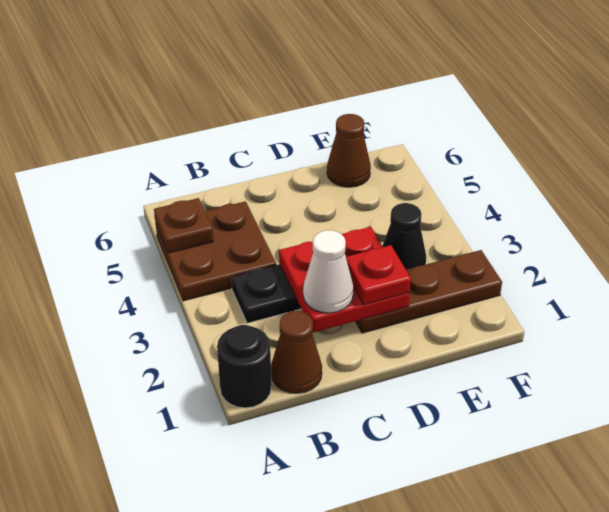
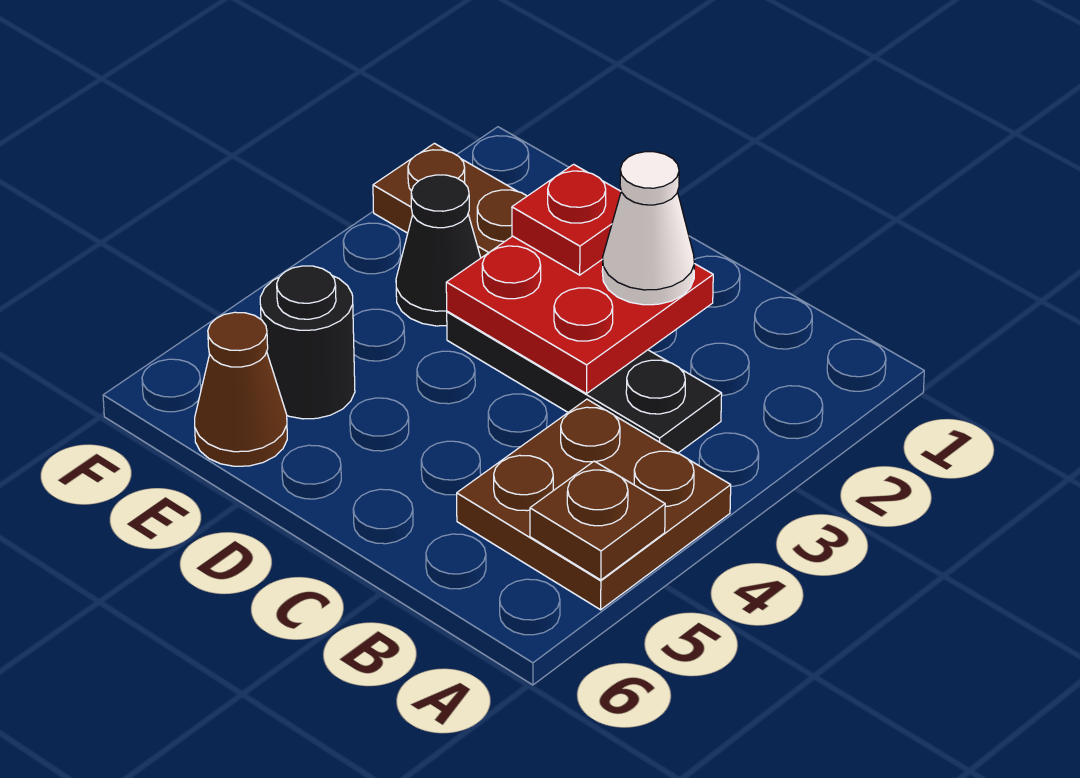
black 1x1 round brick [217,325,271,408] -> black 1x1 round brick moved to [260,266,355,419]
brown 1x1 cone [271,311,322,393] -> none

